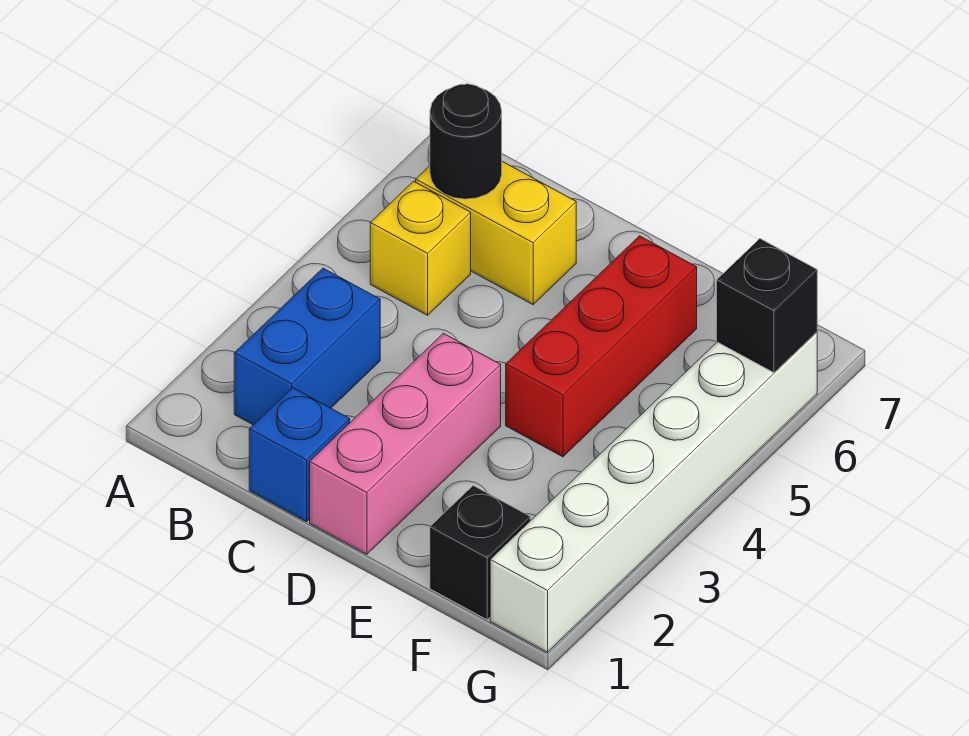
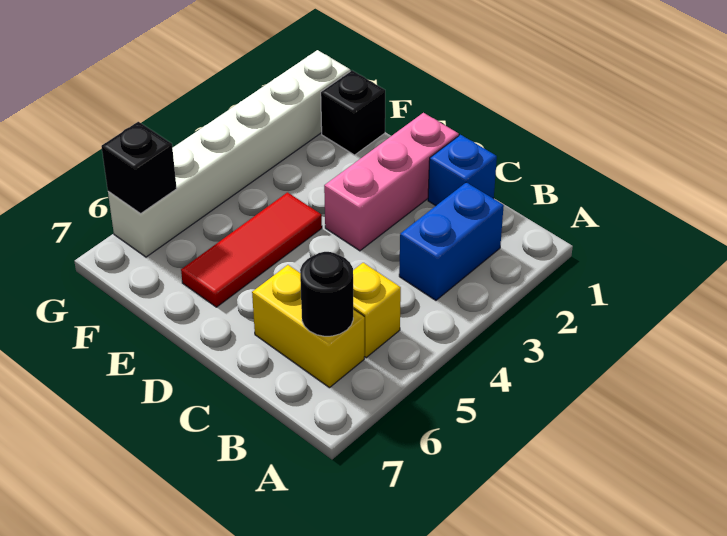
red 1x3 brick [506,236,697,457] -> red 1x3 tile [181,192,322,307]

